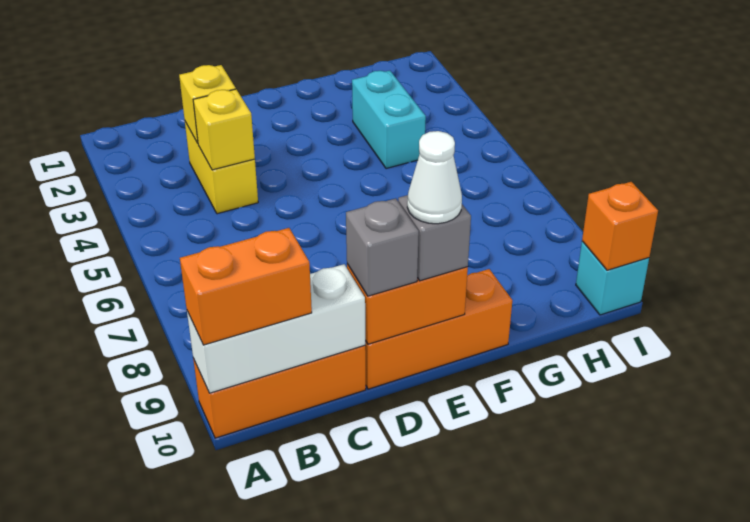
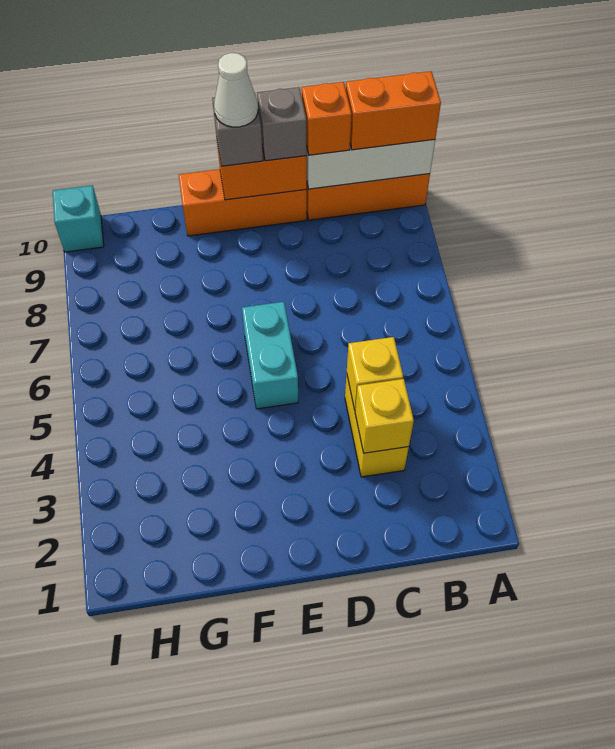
cyan 1x2 brick [352,71,426,169] -> cyan 1x2 brick moved to [242,302,298,409]
orange 1x1 brick [582,182,658,270] -> orange 1x1 brick moved to [302,82,352,155]

